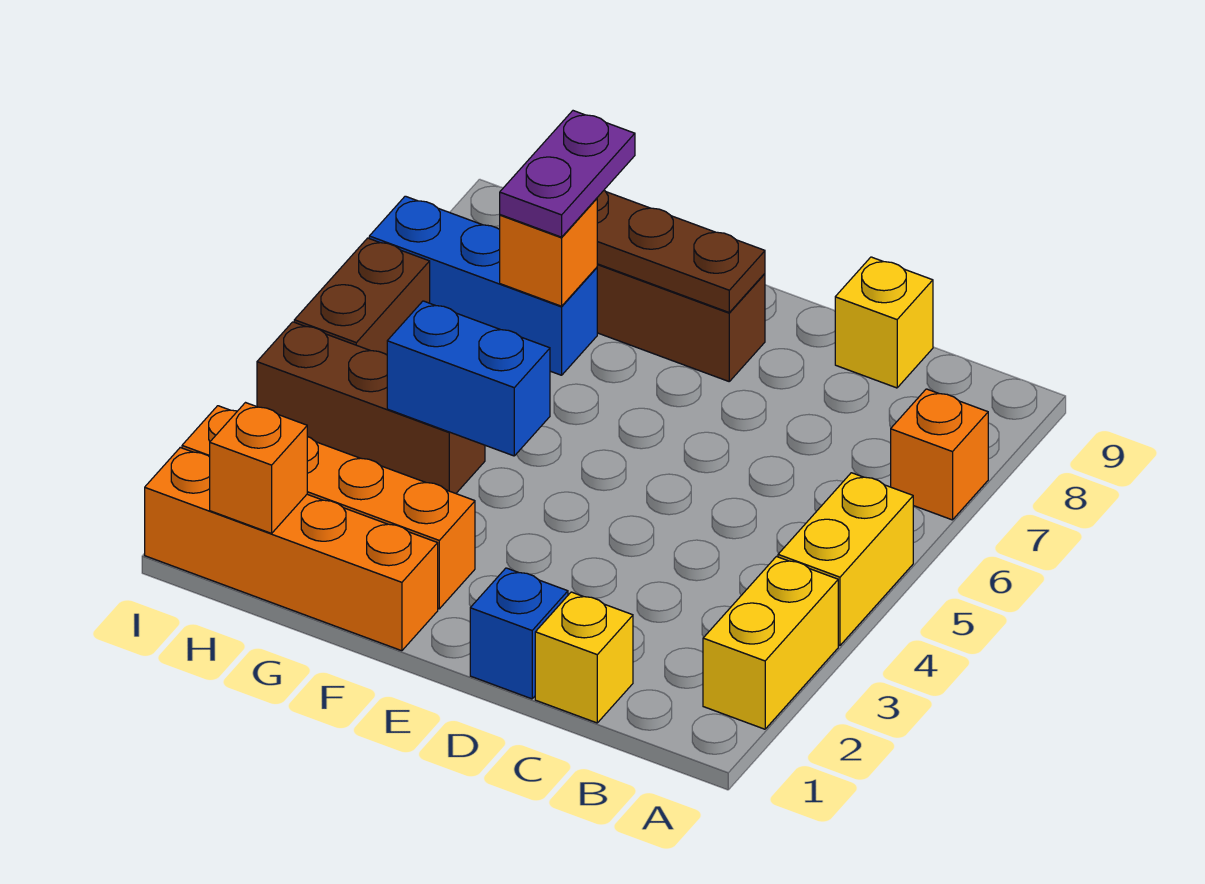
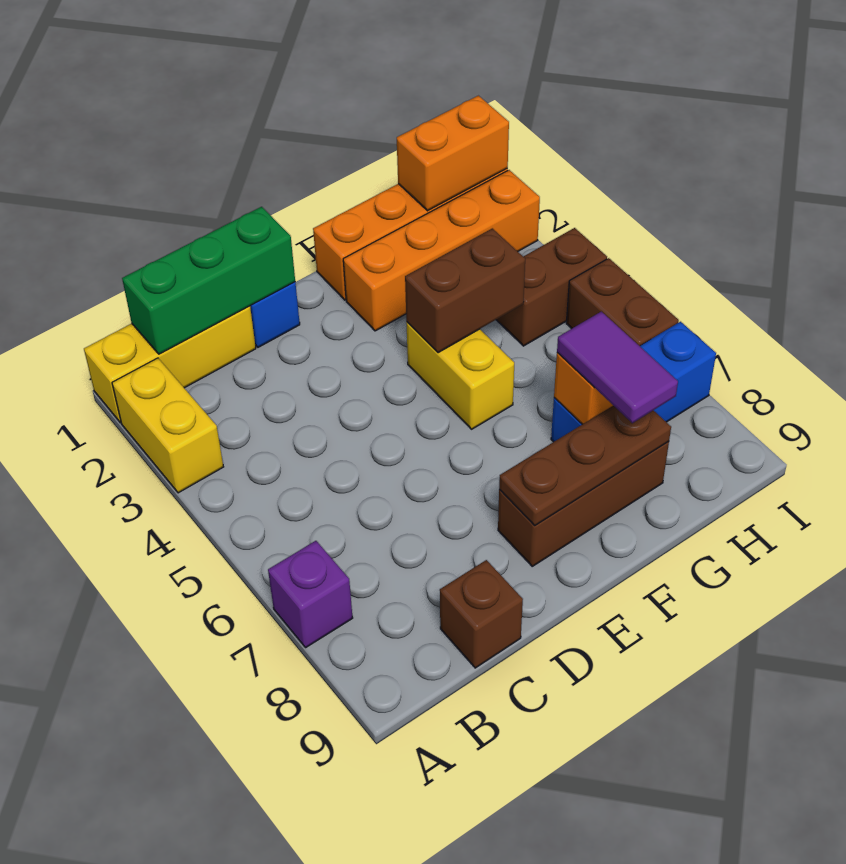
yellow 1x2 brick [778,473,913,645] -> yellow 1x2 brick moved to [406,322,514,429]
orange 1x1 brick [891,389,988,520] -> purple 1x1 brick [268,541,353,647]
none -> green 1x3 brick [122,207,295,354]
yellow 1x1 brick [535,592,633,723] -> yellow 1x3 brick [84,306,256,423]
yellow 1x1 brick [835,257,933,388] -> brown 1x1 brick [440,560,523,668]
blue 1x2 brick [387,301,550,456] -> brown 1x2 brick [405,228,525,353]
brown 1x3 brick [257,322,485,493] -> brown 1x2 brick [496,228,607,346]
purple 1x2 plate [500,111,635,237] -> purple 1x2 tile [557,311,678,423]
orange 1x1 brick [210,403,307,533] -> orange 1x2 brick [397,96,509,211]

